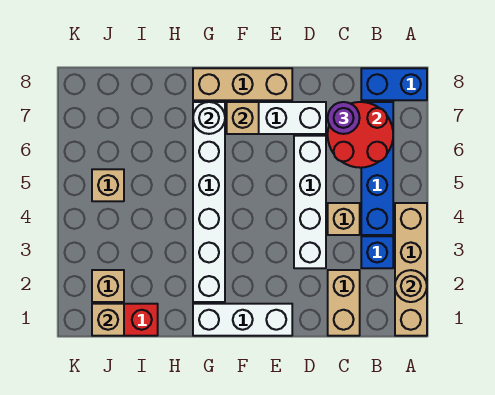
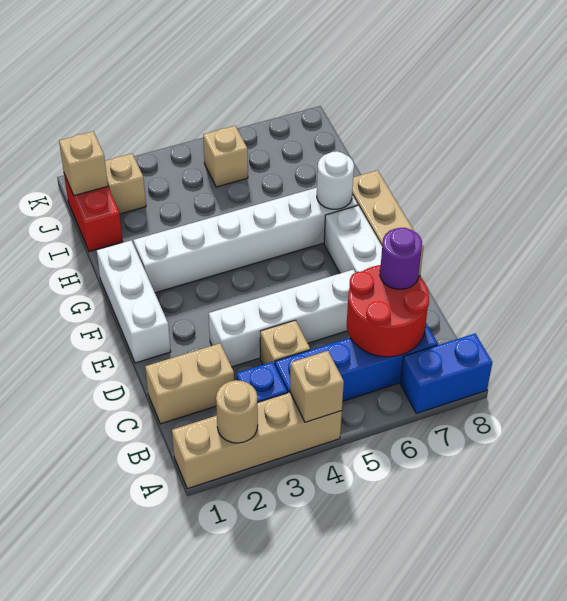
blue 1x2 brick [361,68,427,100] -> blue 1x2 brick turned to [400,334,492,413]
tan 1x1 brick [227,102,259,134] -> tan 1x1 brick moved to [290,351,344,422]

